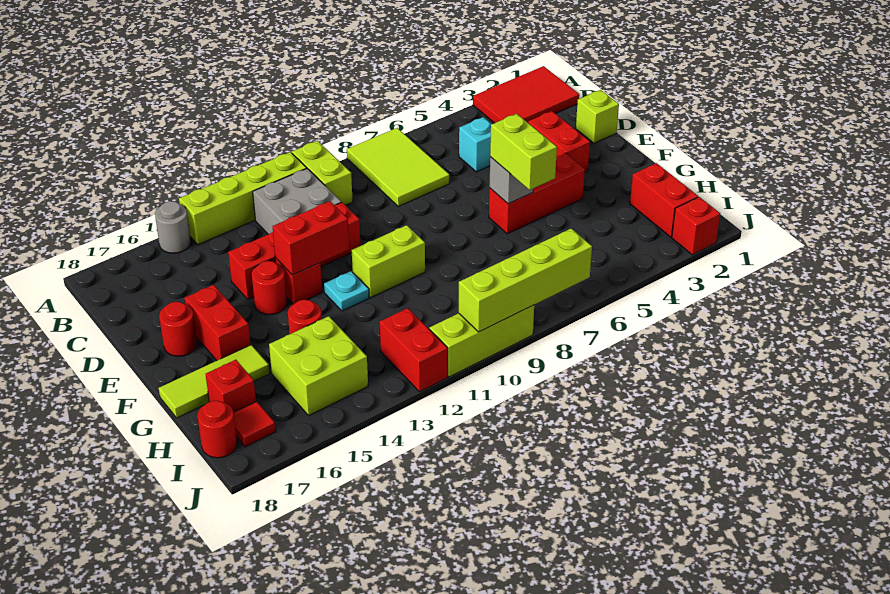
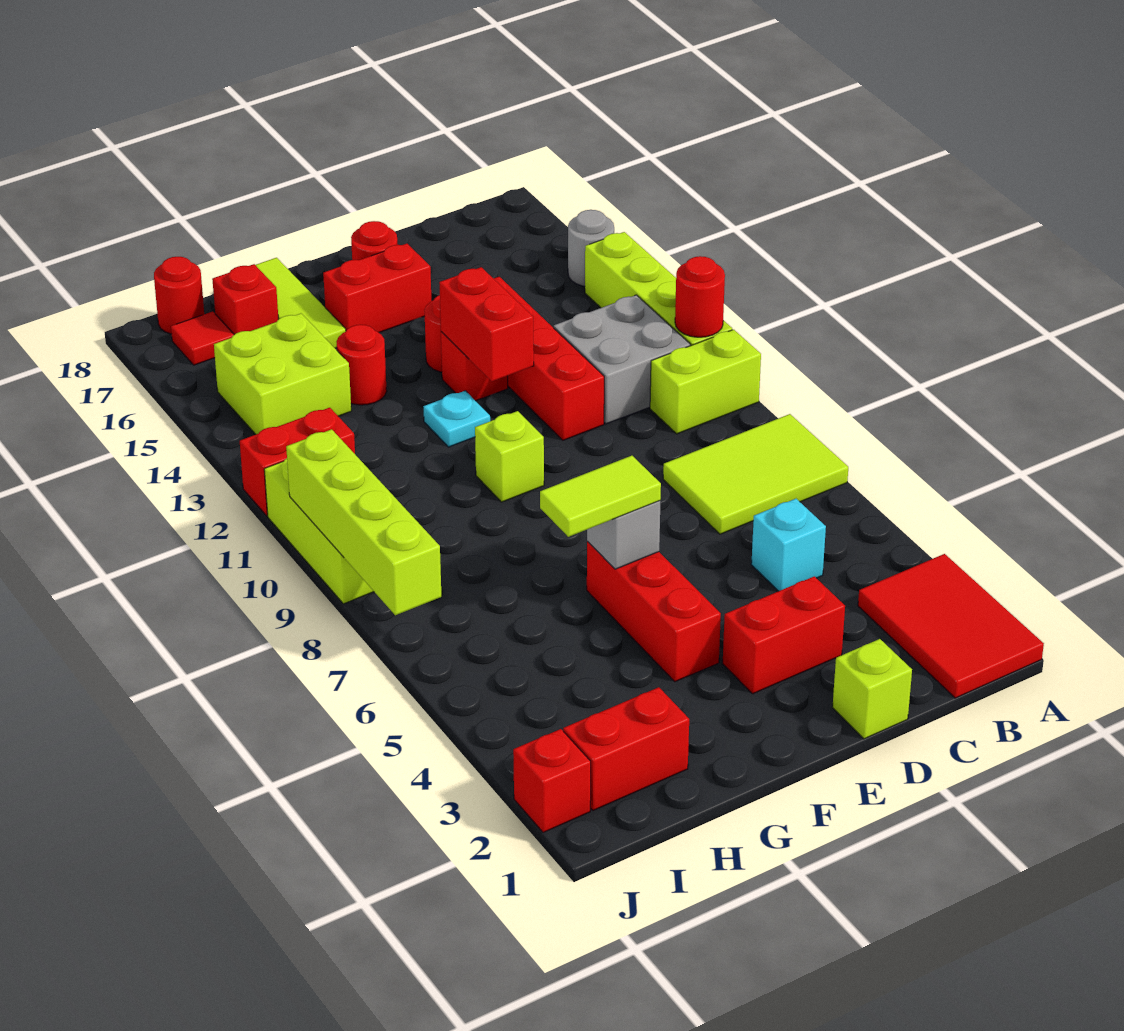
none -> red 1x1 round brick [675,256,725,337]
lime 1x2 brick [490,114,557,190] -> lime 1x2 tile [540,456,661,537]
lime 1x2 brick [352,225,425,297] -> lime 1x1 brick [475,411,544,502]

